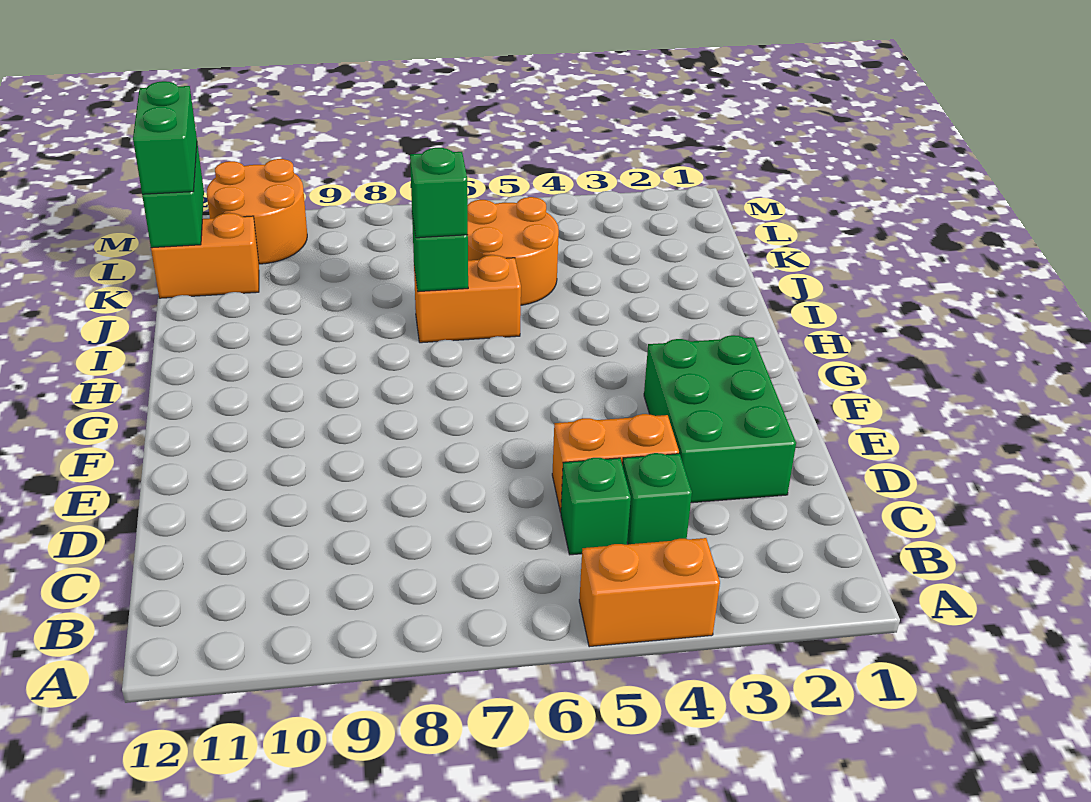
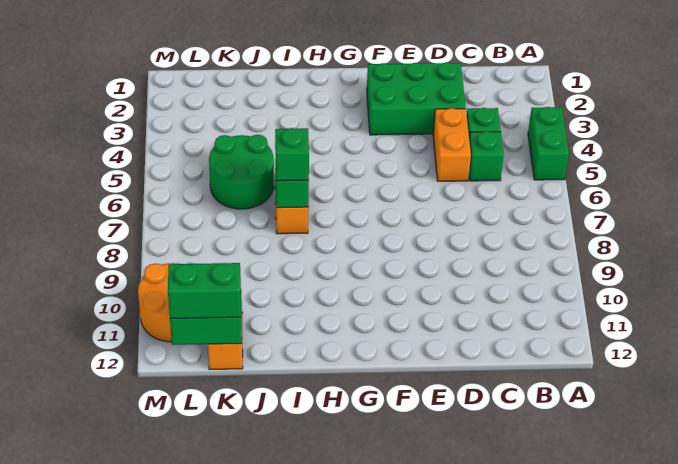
orange 1x2 brick [579,538,720,647] -> green 1x2 brick [528,107,569,180]
orange 2x2 round brick [468,197,559,305] -> green 2x2 round brick [209,135,274,209]

